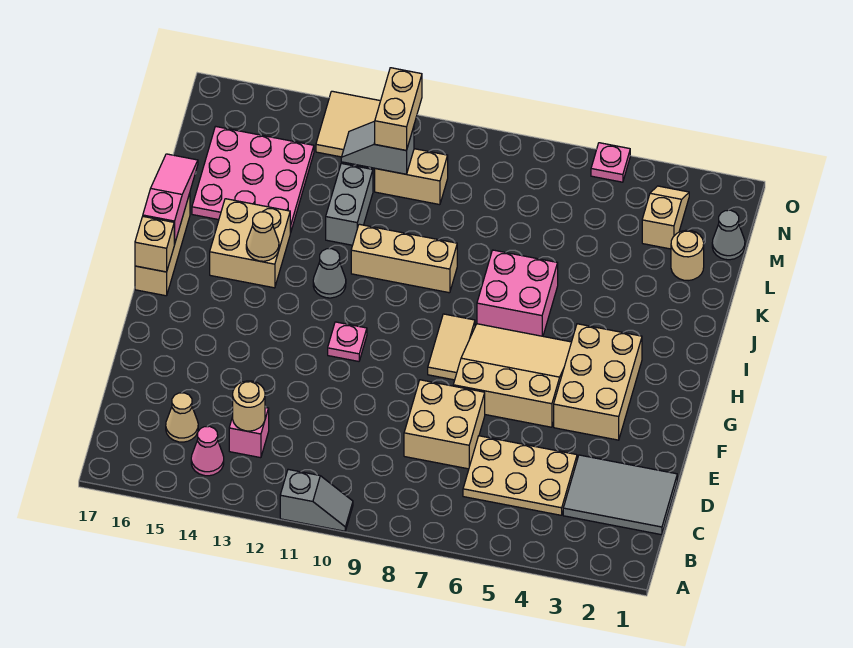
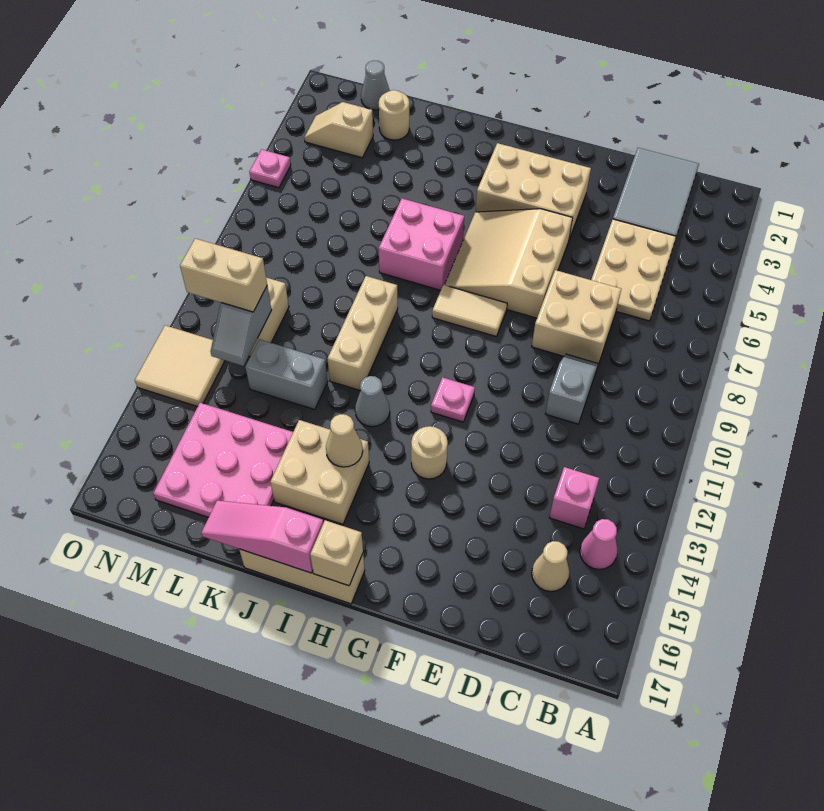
grey 1x2 slope [280,469,353,531] -> grey 1x2 slope moved to [545,354,598,424]
tan 1x1 round brick [233,381,265,431] -> tan 1x1 round brick moved to [411,426,448,479]

